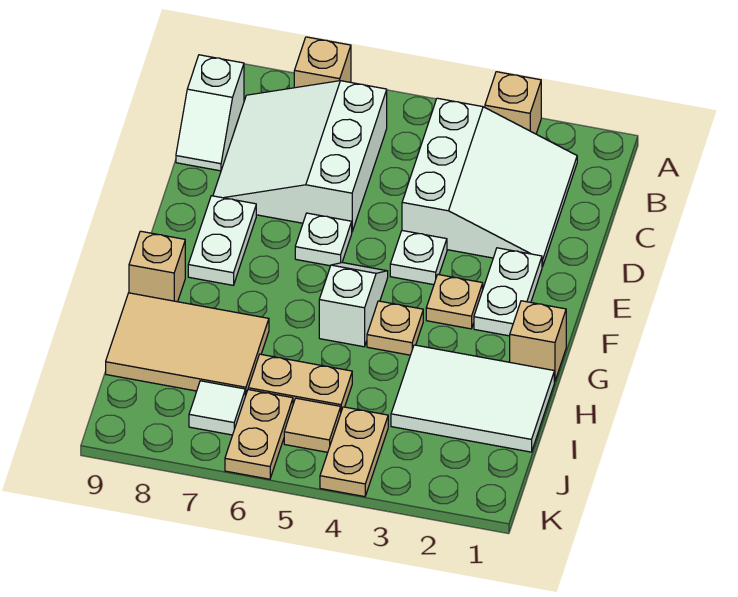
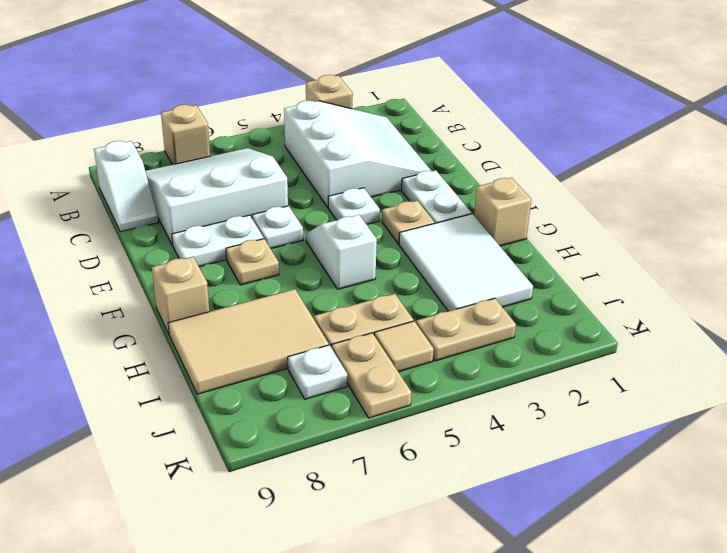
white 3x3 slope [213,81,387,231] -> white 3x3 slope turned to [145,148,288,245]
white 1x2 plate [188,196,256,285] -> white 1x2 plate turned to [172,215,264,267]
tan 1x1 plate [367,301,423,355] -> tan 1x1 plate moved to [226,239,279,285]
white 2x3 tile [391,345,554,452] -> white 2x3 tile turned to [399,214,533,311]
tan 1x2 plate [320,407,388,497] -> tan 1x2 plate turned to [416,298,516,361]
white 1x1 tile [189,381,245,435] -> white 1x1 plate [288,345,347,399]

